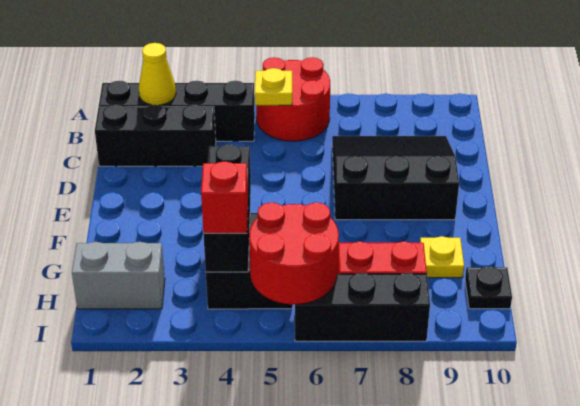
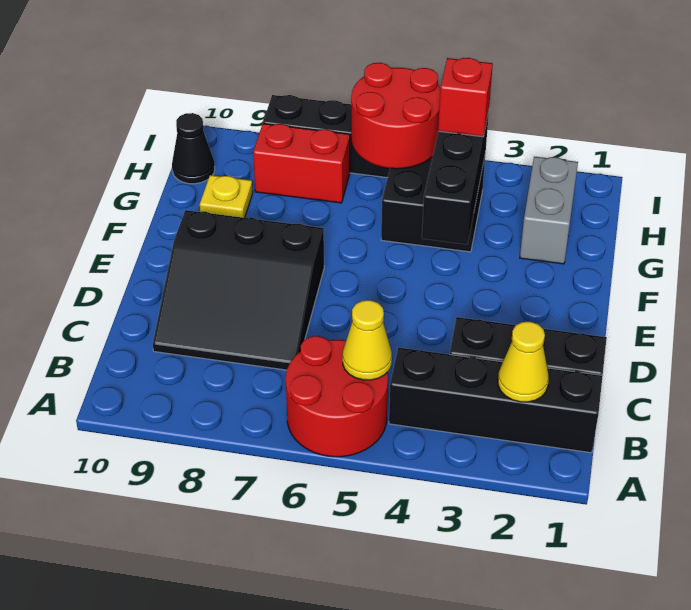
yellow 1x1 plate [255,68,292,105] -> yellow 1x1 cone [343,300,392,380]
grey 1x2 brick [72,242,165,309] -> grey 1x2 brick turned to [520,157,578,264]
black 1x1 plate [465,266,512,309] -> black 1x1 cone [172,113,215,184]

